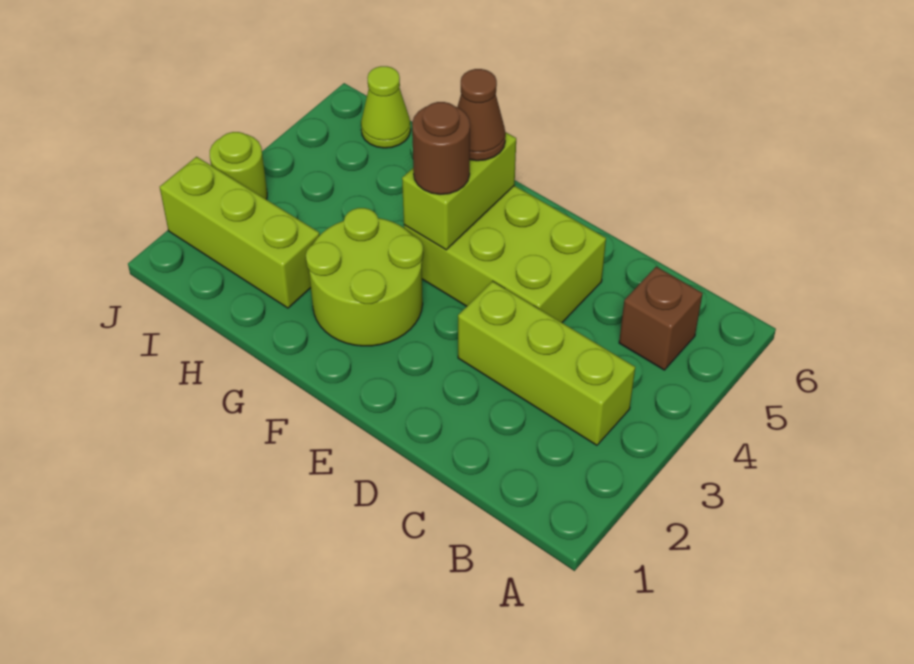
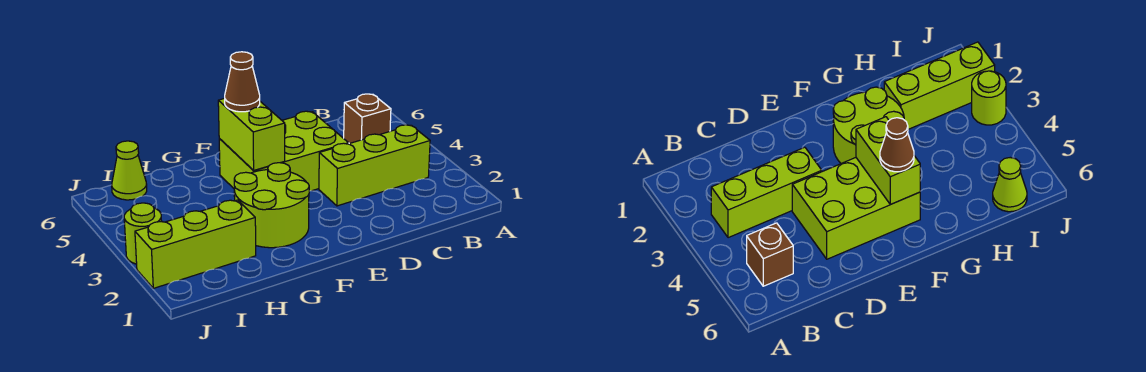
brown 1x1 round brick [412,102,470,195] -> none

